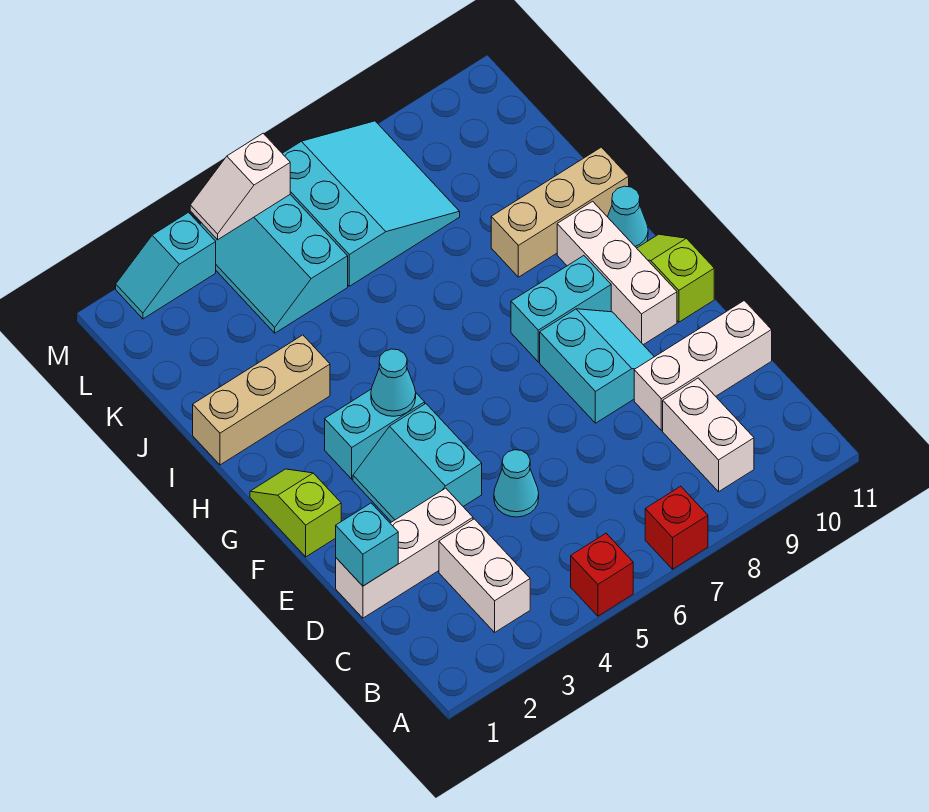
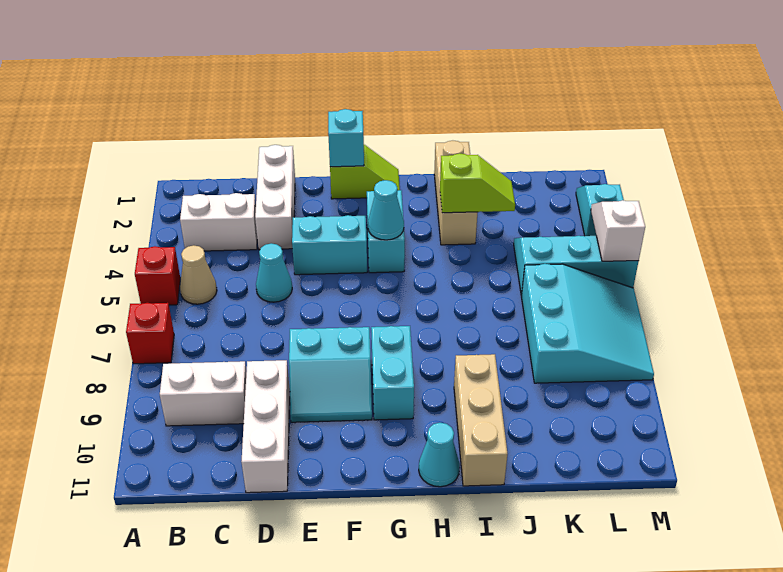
none -> tan 1x1 cone [180,245,217,304]
cyan 1x1 brick [336,503,398,586] -> cyan 1x1 brick moved to [328,109,364,167]
white 1x3 brick [557,201,677,345] -> none
lime 1x2 slope [637,234,714,322] -> lime 1x2 slope moved to [440,153,515,213]
cyan 3x3 slope [282,121,460,286] -> cyan 3x3 slope turned to [522,264,654,383]

